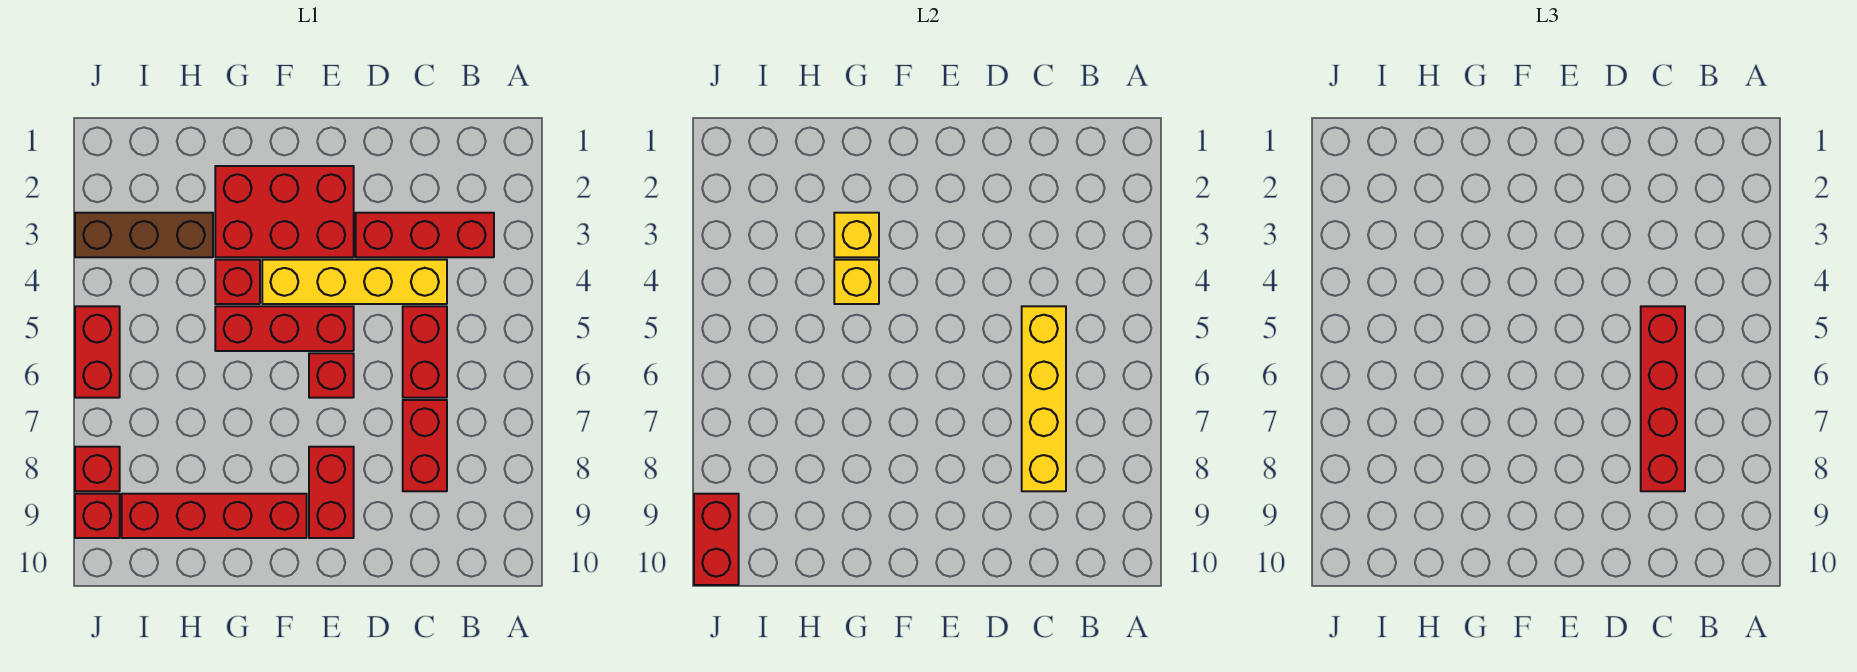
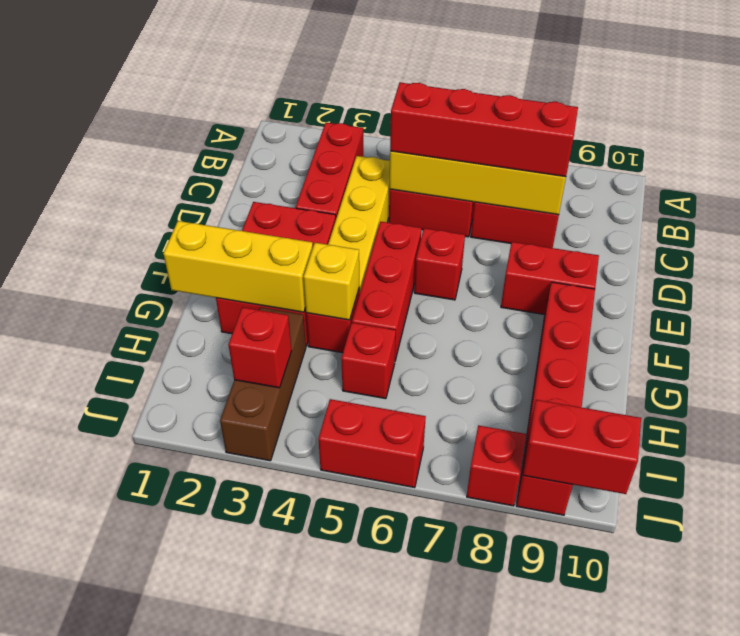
yellow 1x1 brick [834,213,879,257] -> yellow 1x3 brick [163,221,313,312]
none -> red 1x1 brick [341,323,396,399]
none -> red 1x1 brick [228,307,292,388]

